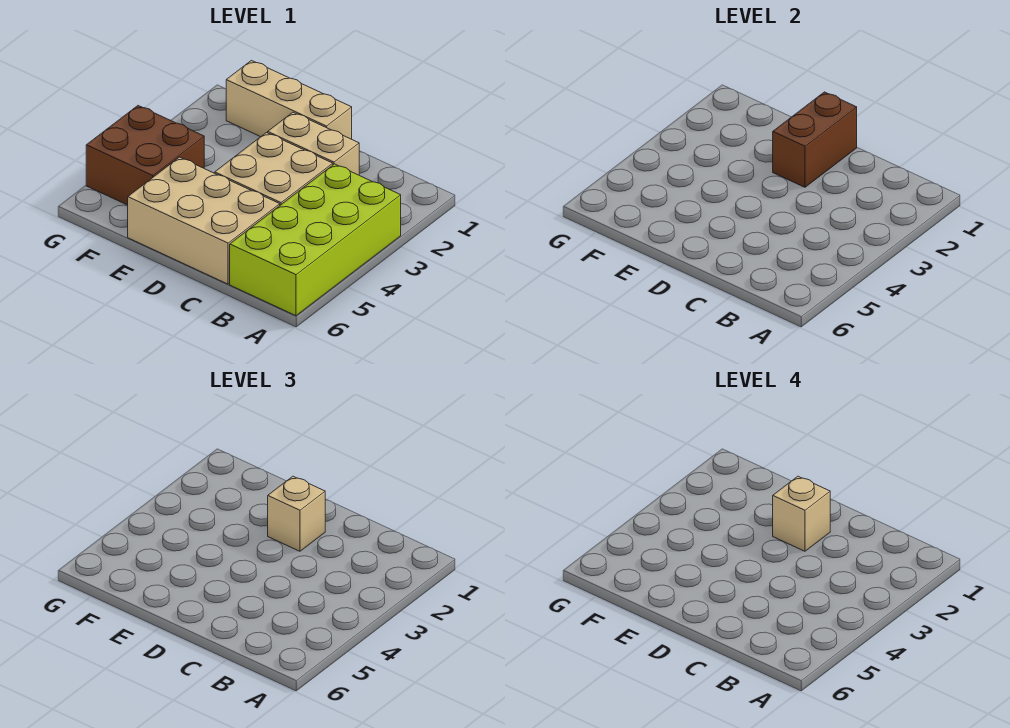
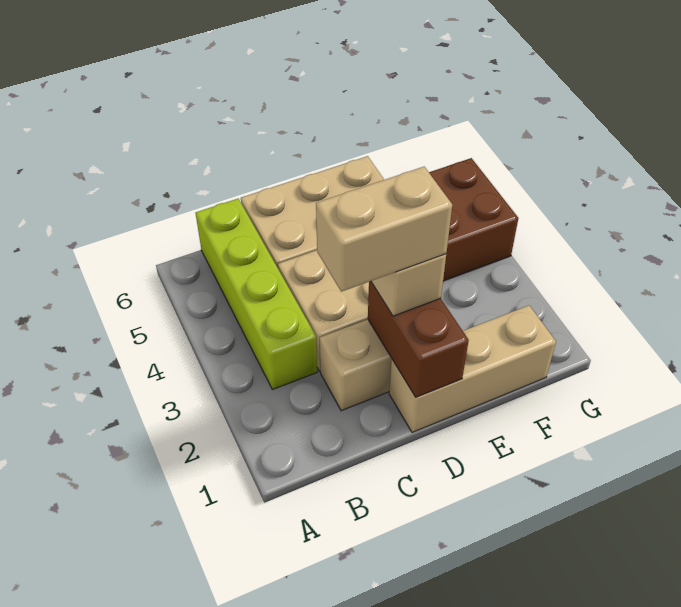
lime 2x4 brick [230,164,401,316] -> lime 1x4 brick [196,199,317,390]
tan 1x1 brick [773,476,830,551] -> tan 1x2 brick [316,167,452,292]

